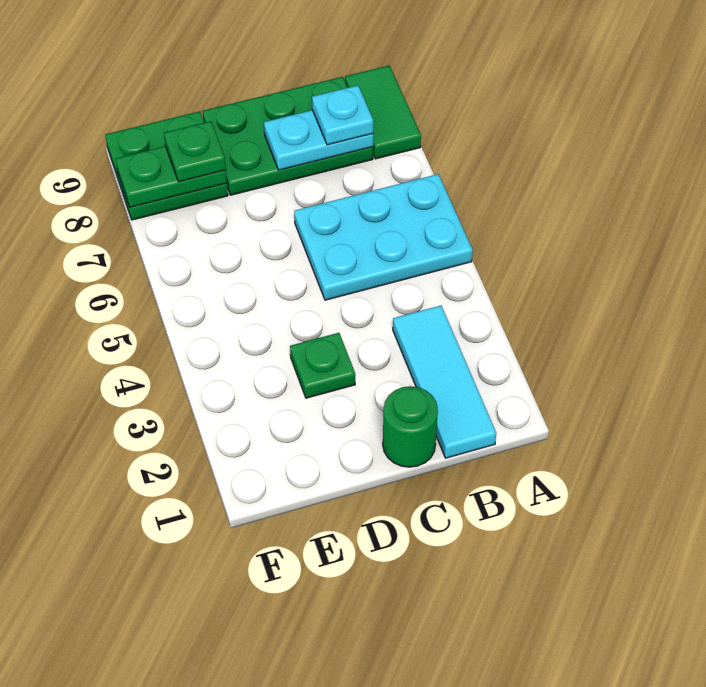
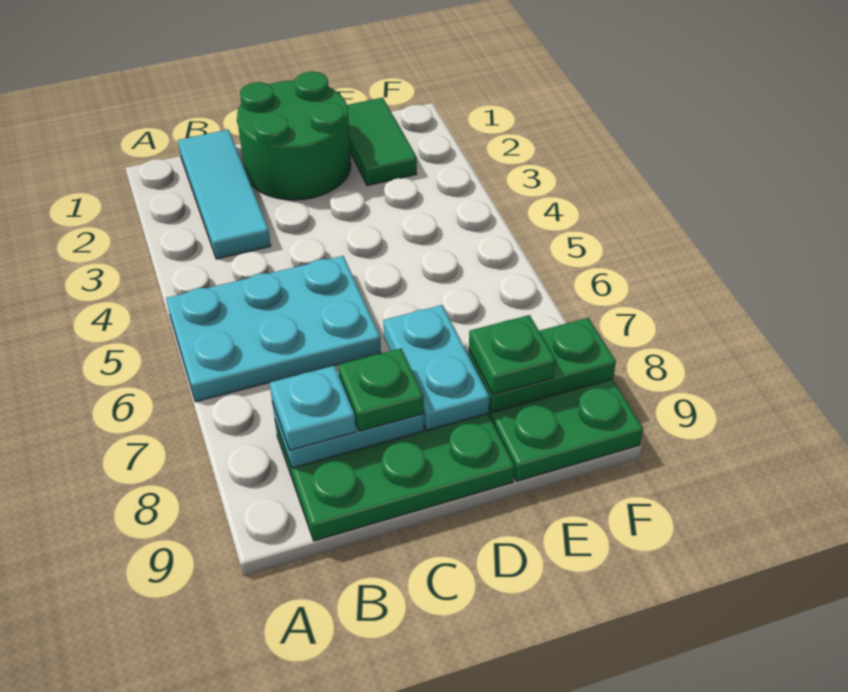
green 1x2 tile [345,65,421,159] -> green 1x2 tile moved to [347,98,417,186]
green 1x1 round brick [383,386,438,467] -> green 2x2 round brick [237,72,351,200]
green 1x1 plate [290,333,355,398] -> green 1x1 plate moved to [338,349,424,431]
none -> cyan 1x2 plate [384,305,489,430]

